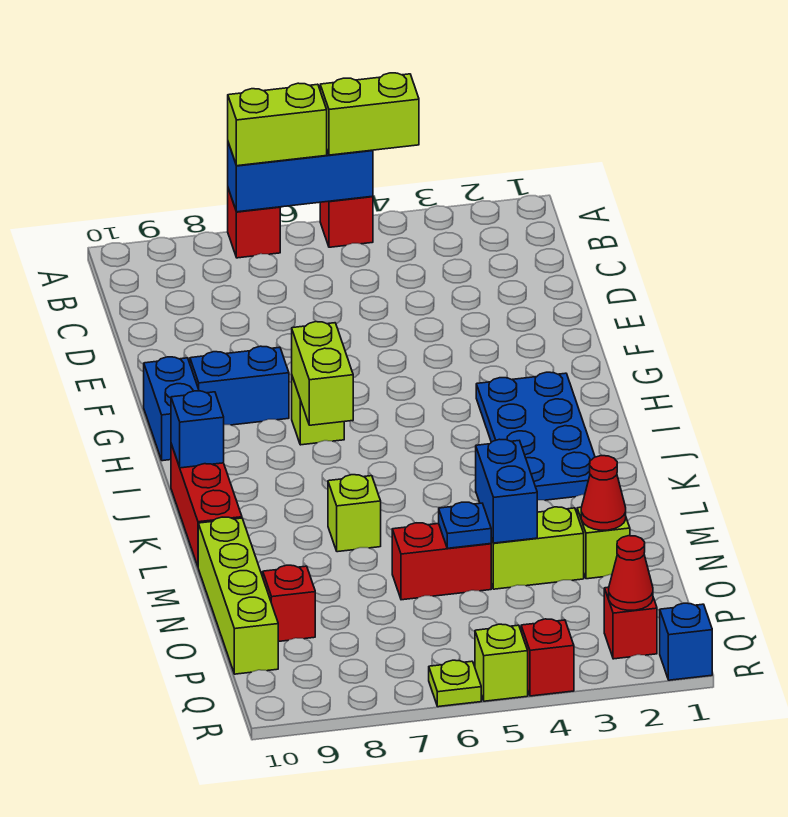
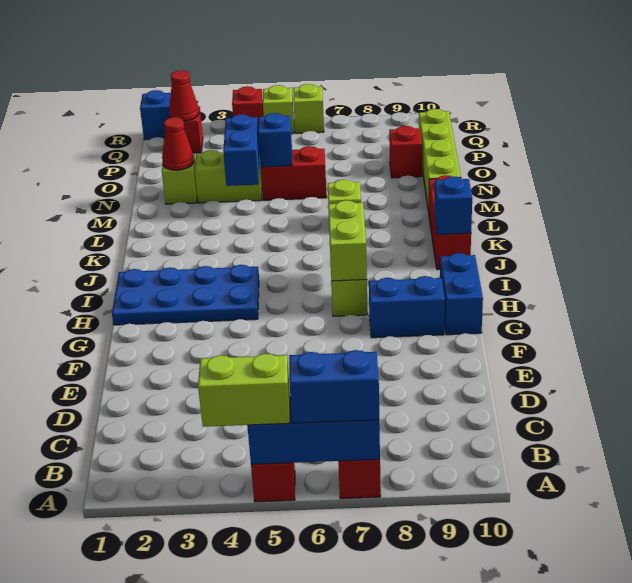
lime 1x2 brick [228,83,327,166] -> blue 1x2 brick [289,350,379,423]
blue 2x4 plate [476,372,595,500] -> blue 2x4 plate turned to [112,265,259,325]
blue 1x1 plate [439,502,491,548] -> blue 1x1 brick [258,113,292,167]
lime 1x1 plate [429,660,481,707] -> lime 1x1 brick [293,84,324,133]

